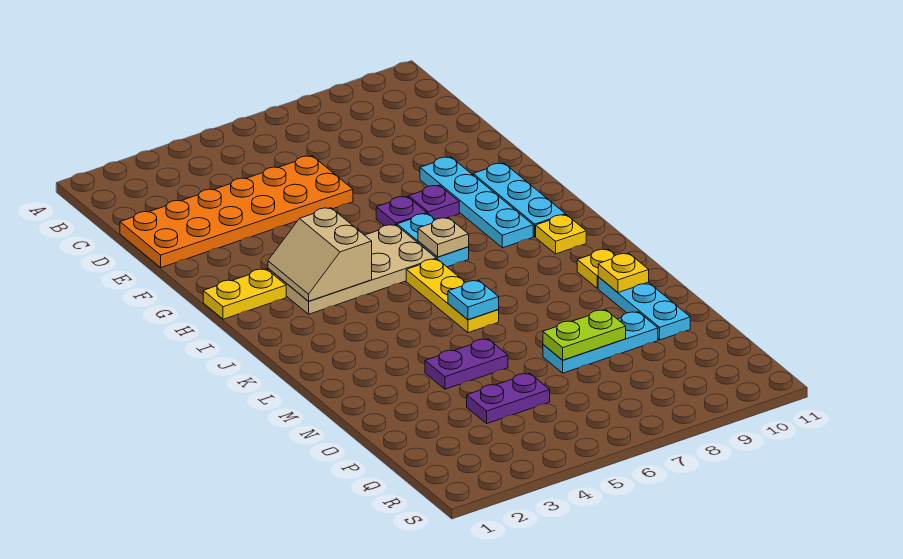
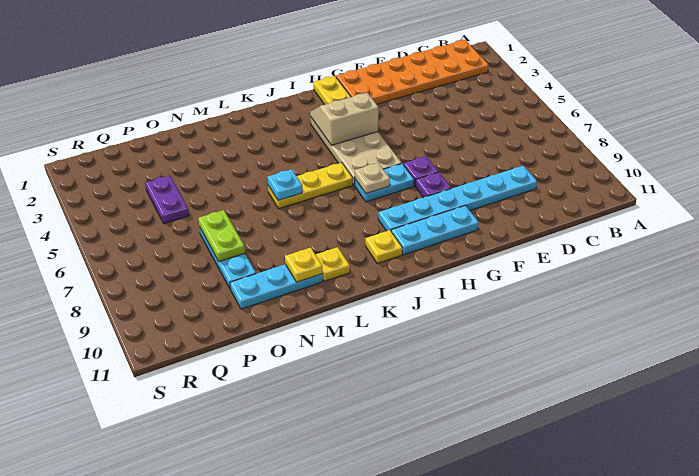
orange 2x6 plate [120,156,353,268] -> orange 2x6 plate turned to [336,40,488,104]
cyan 1x4 plate [420,157,533,248] -> cyan 1x6 plate [378,166,537,231]
purple 1x2 plate [425,339,508,389] -> none

